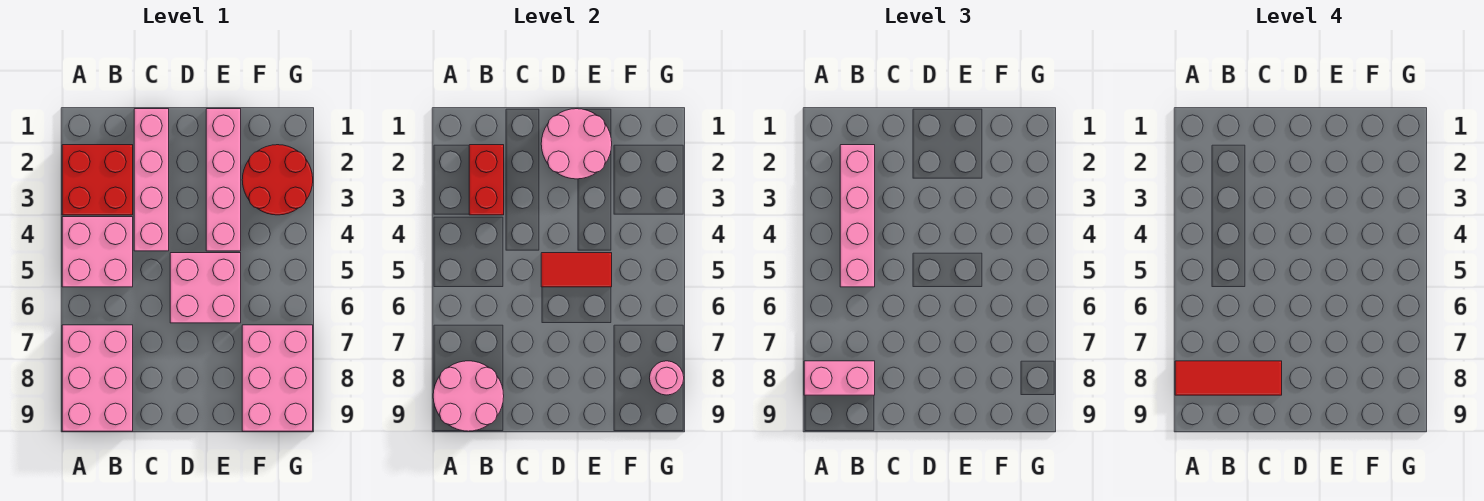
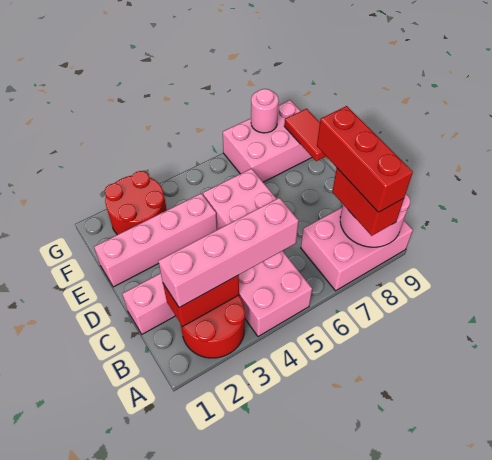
red 2x2 brick [62,145,133,215] -> red 2x2 round brick [180,295,245,358]
pink 1x2 brick [804,361,875,395] -> red 1x2 brick [332,168,404,236]
red 1x3 tile [1175,361,1282,395] -> red 1x3 brick [317,106,413,212]
pink 2x2 round brick [541,109,612,179] -> none
red 1x2 tile [541,253,612,287] -> red 1x2 tile moved to [284,109,326,161]

